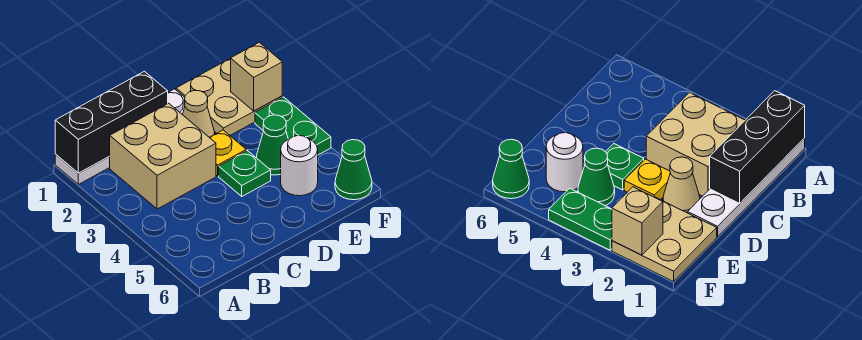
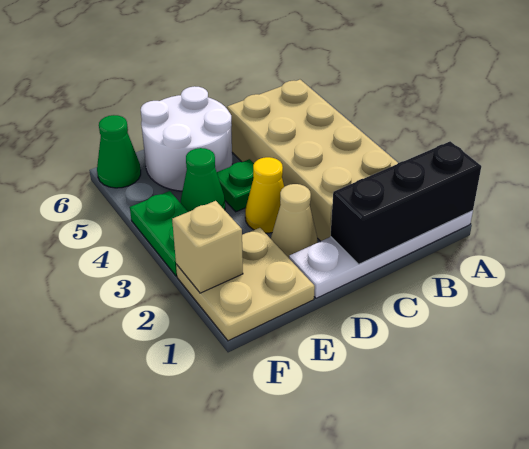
tan 2x2 brick [109,103,216,209] -> tan 2x4 brick [227,80,398,241]
yellow 1x1 plate [209,130,246,176] -> yellow 1x1 cone [245,157,284,233]
white 1x1 round brick [281,136,318,196] -> white 2x2 round brick [141,86,232,191]

